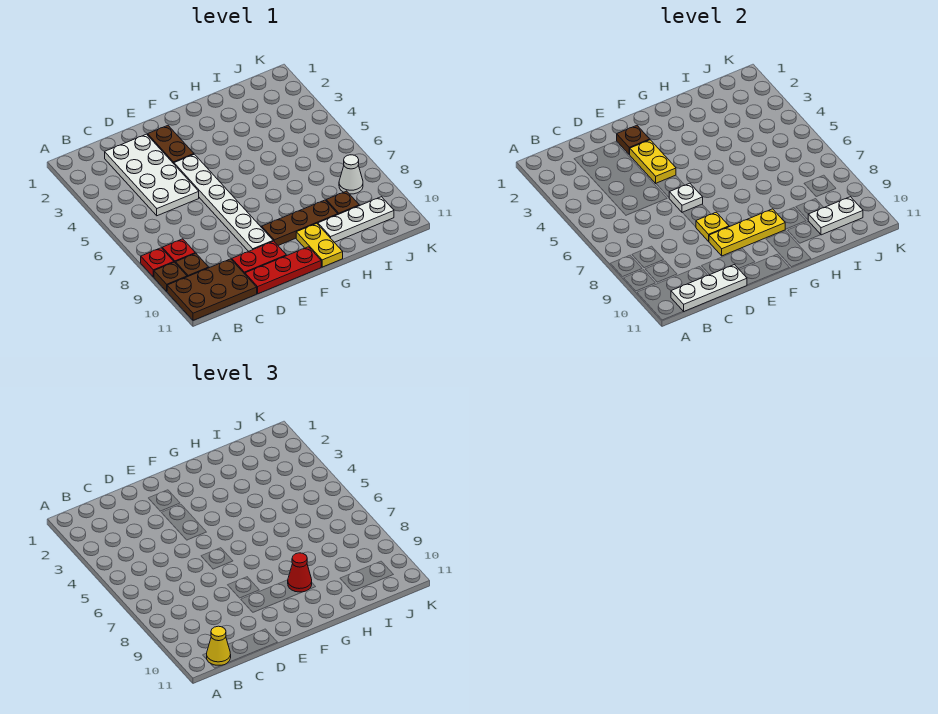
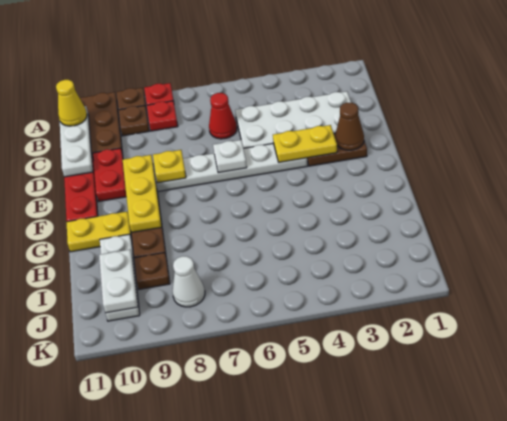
brown 1x1 plate [617,126,650,154] -> brown 1x1 cone [335,103,364,150]
red 1x1 cone [288,553,312,592] -> red 1x1 cone moved to [209,93,237,139]

